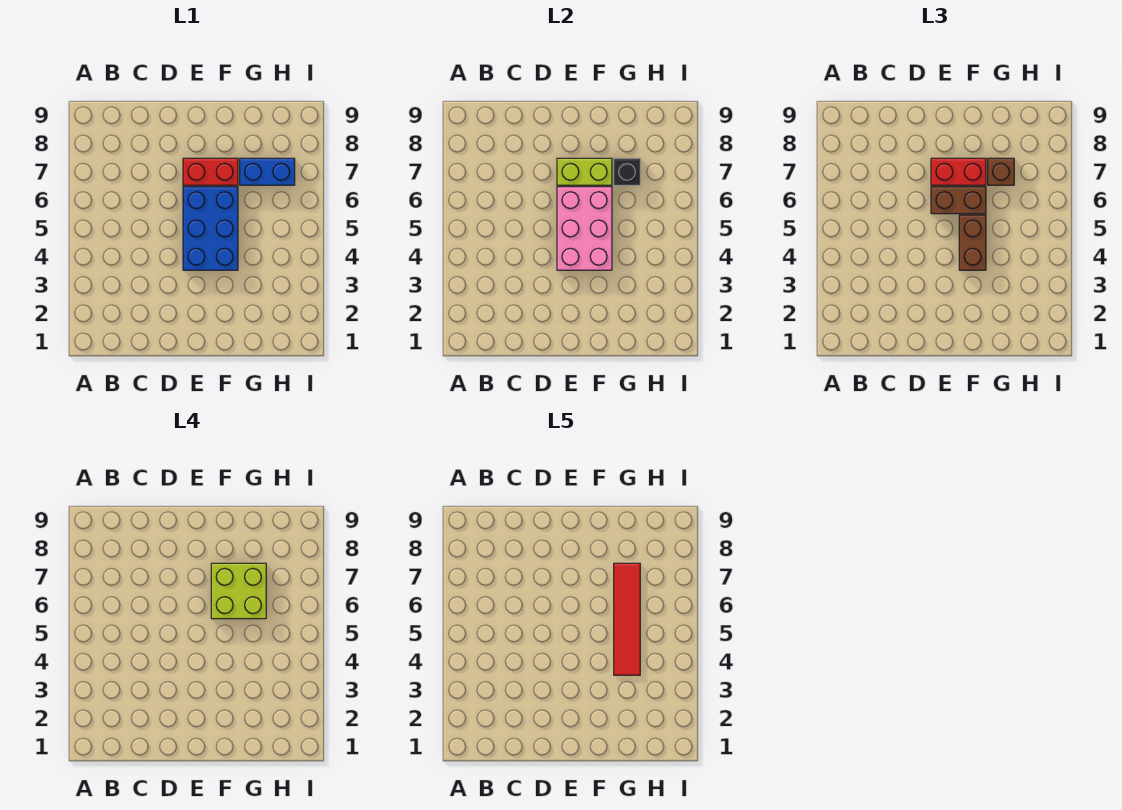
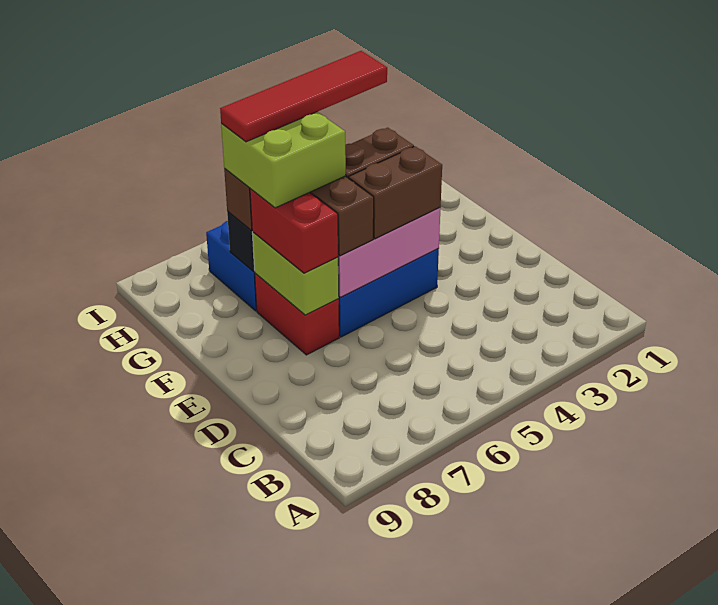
none -> brown 1x2 brick [349,146,442,239]

